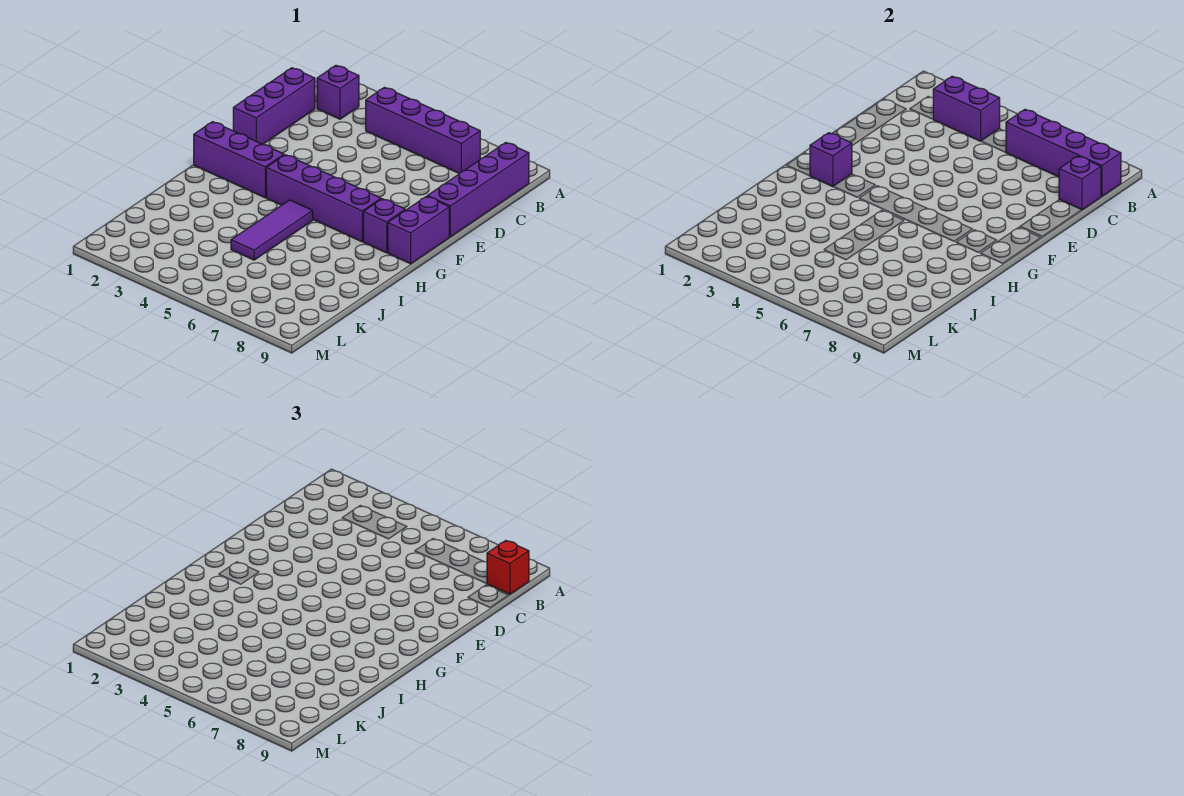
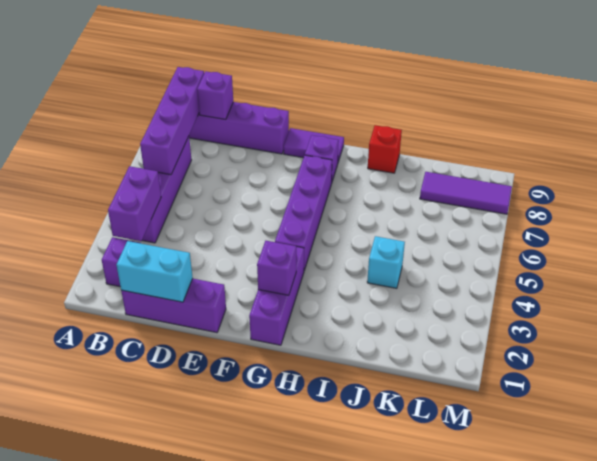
red 1x1 brick [487,541,529,594] -> red 1x1 brick moved to [368,125,402,173]
none -> cyan 1x2 brick [117,241,193,302]
purple 1x2 brick [388,196,449,264] -> purple 1x2 tile [284,128,344,162]
purple 1x3 tile [231,200,313,260] -> purple 1x3 tile moved to [420,172,512,214]
none -> cyan 1x1 brick [367,236,405,288]

